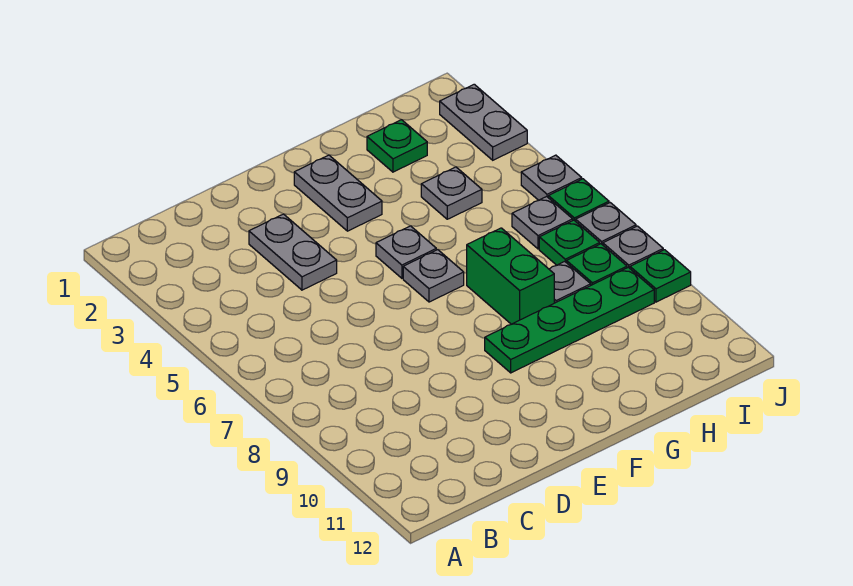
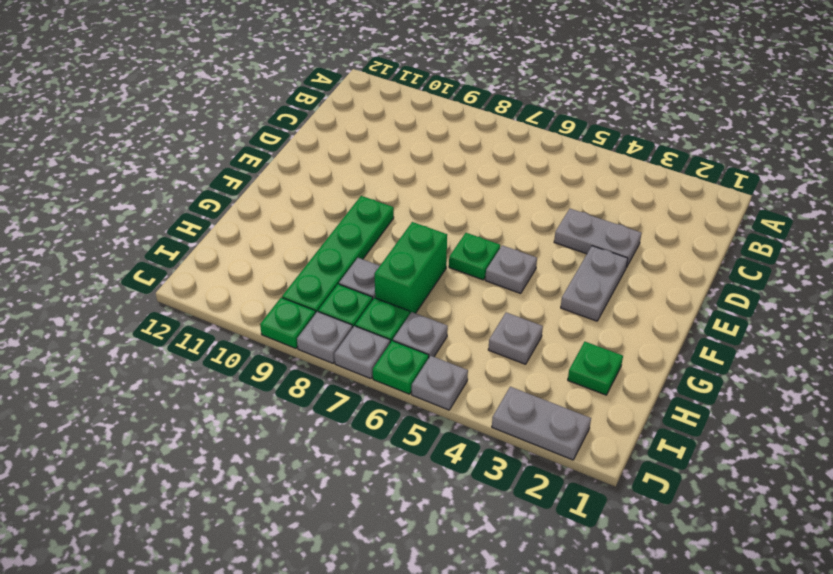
grey 1x2 plate [294,155,382,231] -> grey 1x2 plate turned to [561,246,628,321]
grey 1x1 plate [403,250,464,302] -> green 1x1 plate [449,233,500,280]
green 1x2 brick [467,228,554,324] -> green 1x2 brick turned to [375,222,447,313]

